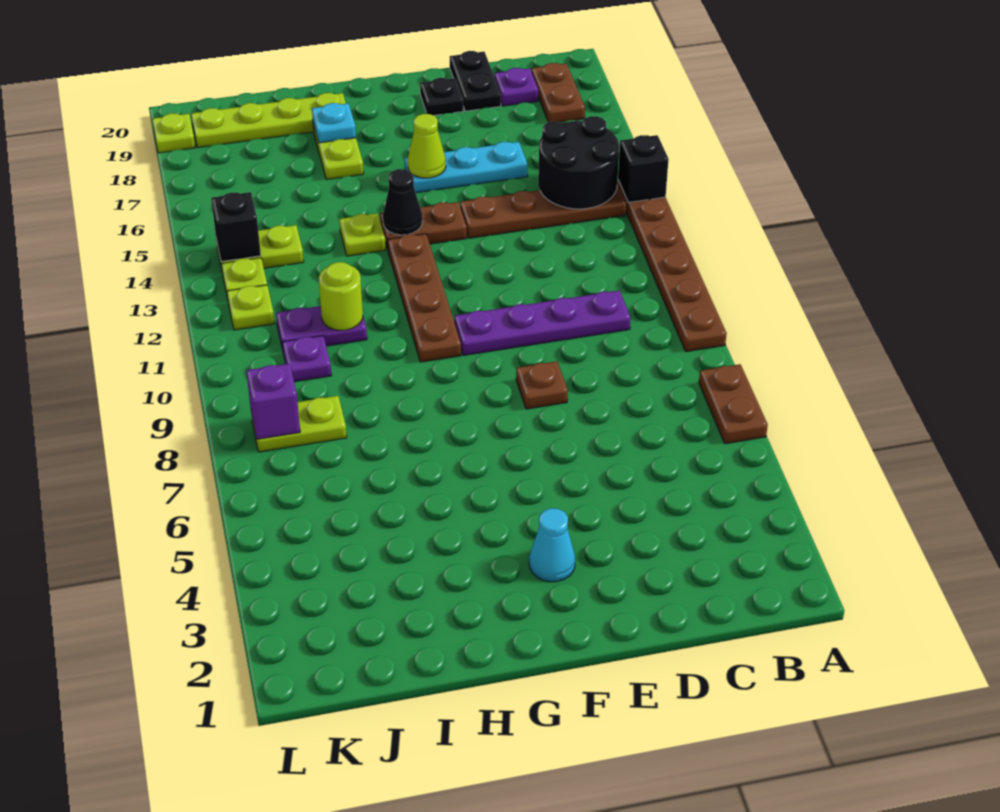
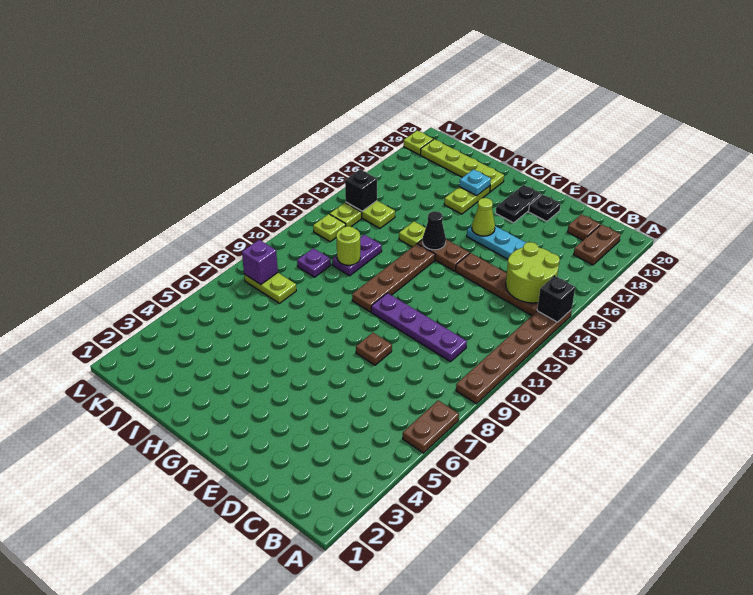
black 2x2 round brick [538,116,619,209] -> lime 2x2 round brick [506,242,560,303]
purple 1x1 plate [495,68,538,106] -> brown 1x1 plate [567,214,600,240]
black 1x2 plate [450,51,501,111] -> black 1x2 plate moved to [496,185,541,223]
cyan 1x1 cone [529,508,575,582] -> none
purple 1x2 plate [276,306,367,350] -> purple 1x2 plate turned to [332,235,382,276]

